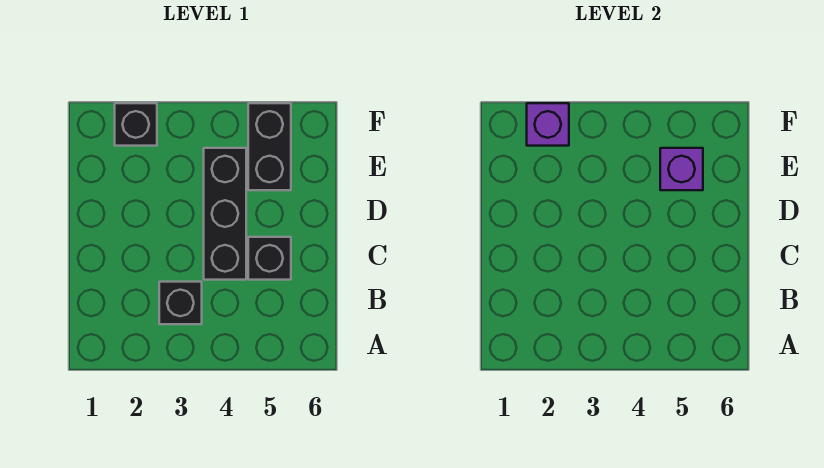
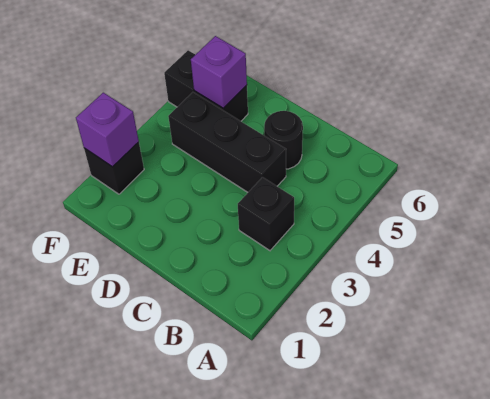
black 1x1 brick [248,237,291,280] -> black 1x1 round brick [264,111,303,169]

